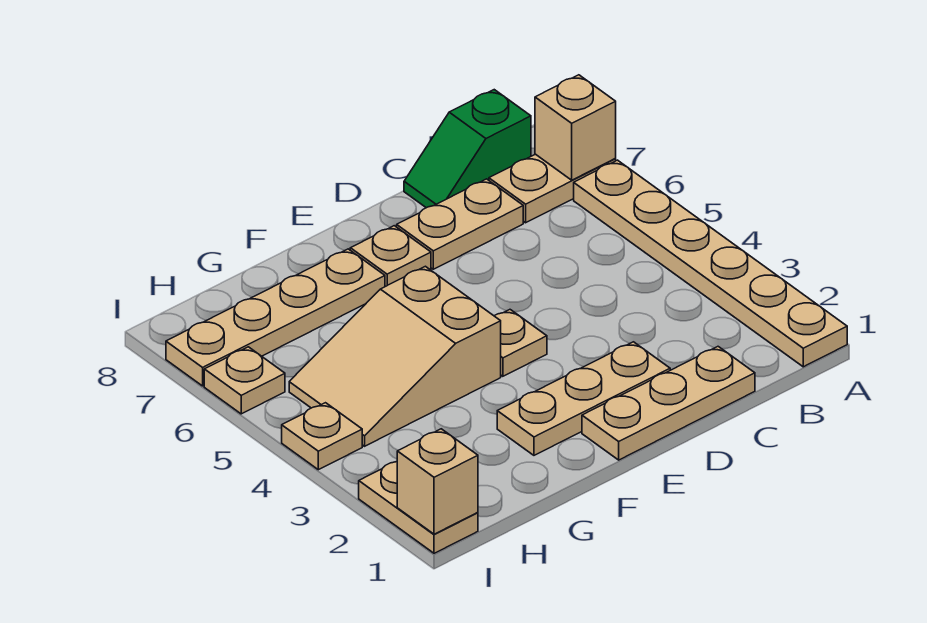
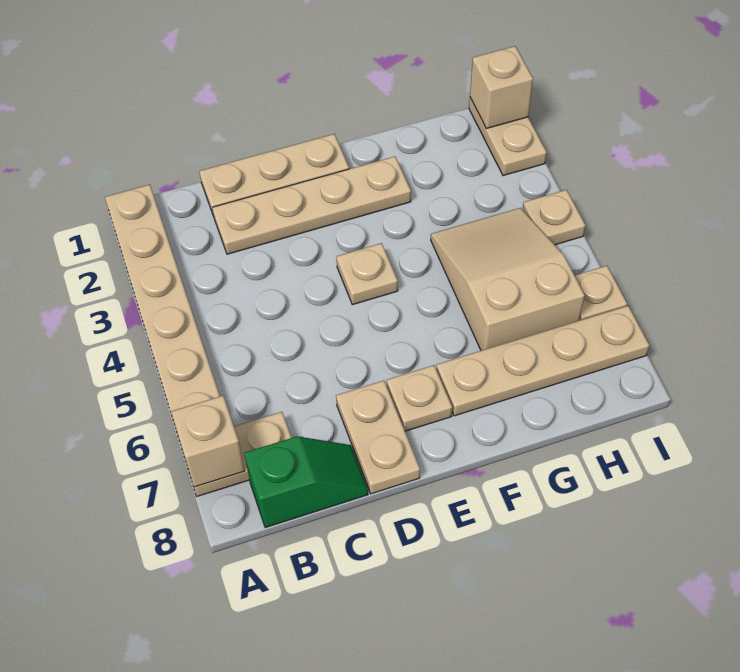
tan 1x2 plate [397,179,523,269] -> tan 1x2 plate turned to [336,381,420,494]
tan 1x3 plate [497,342,670,455] -> tan 1x4 plate [212,156,411,254]
tan 2x3 slope [289,266,501,446] -> tan 2x3 slope turned to [431,208,585,351]

